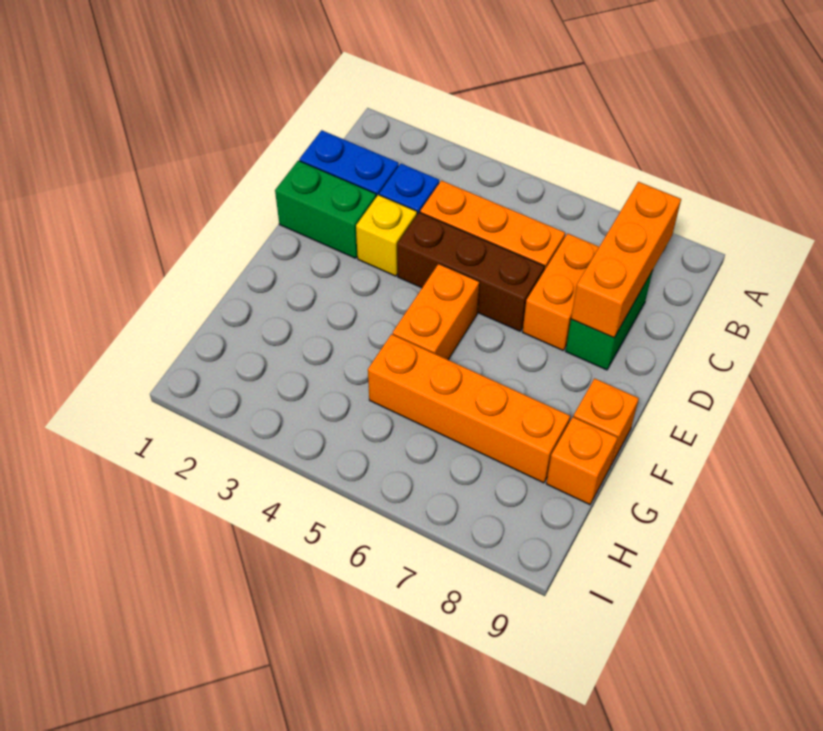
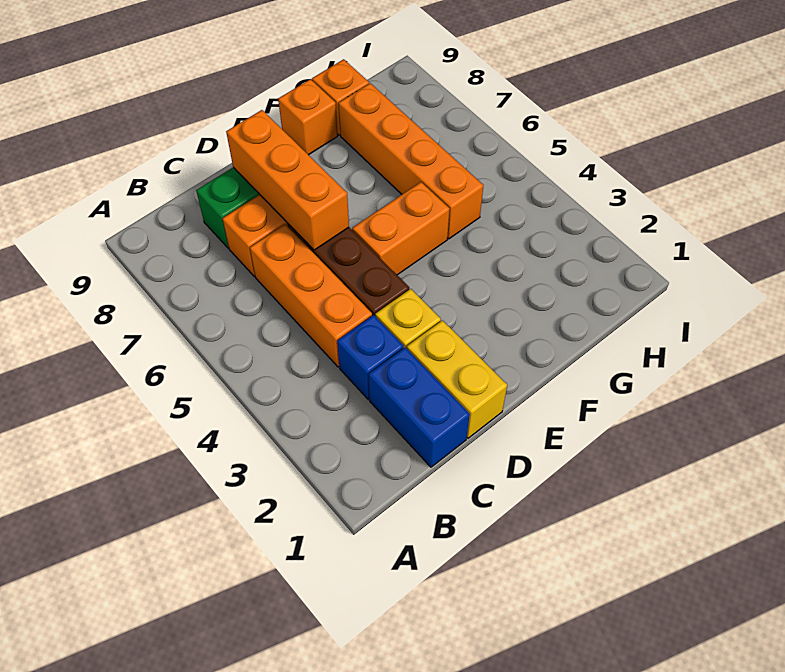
orange 1x3 brick [571,182,681,338] -> orange 1x3 brick turned to [226,110,349,250]
green 1x2 brick [275,161,376,258] -> yellow 1x2 brick [407,320,507,438]

